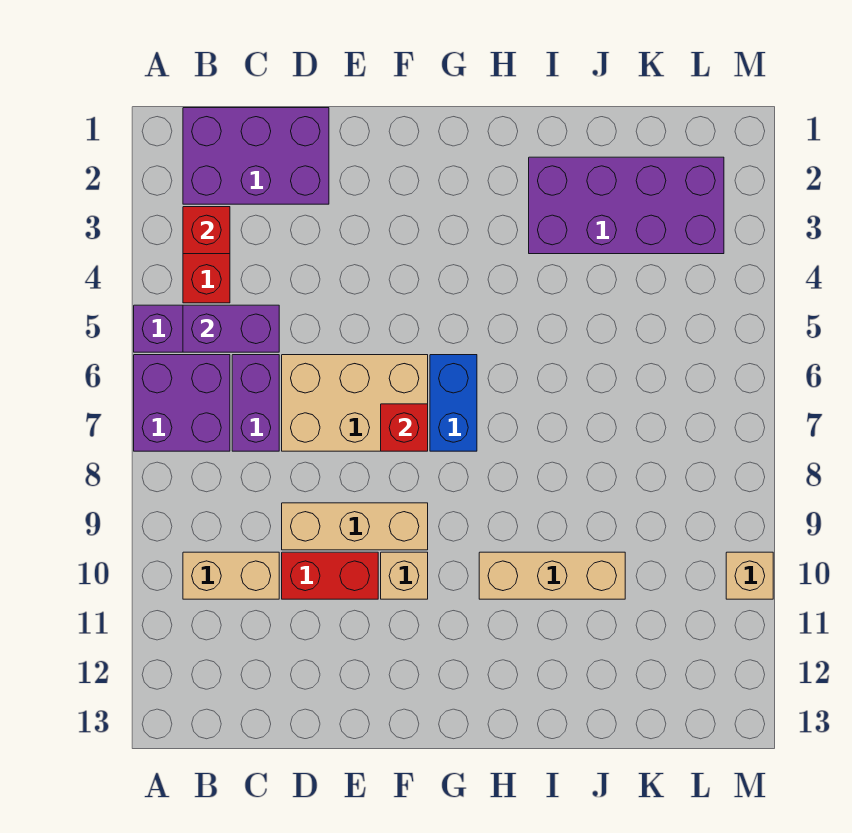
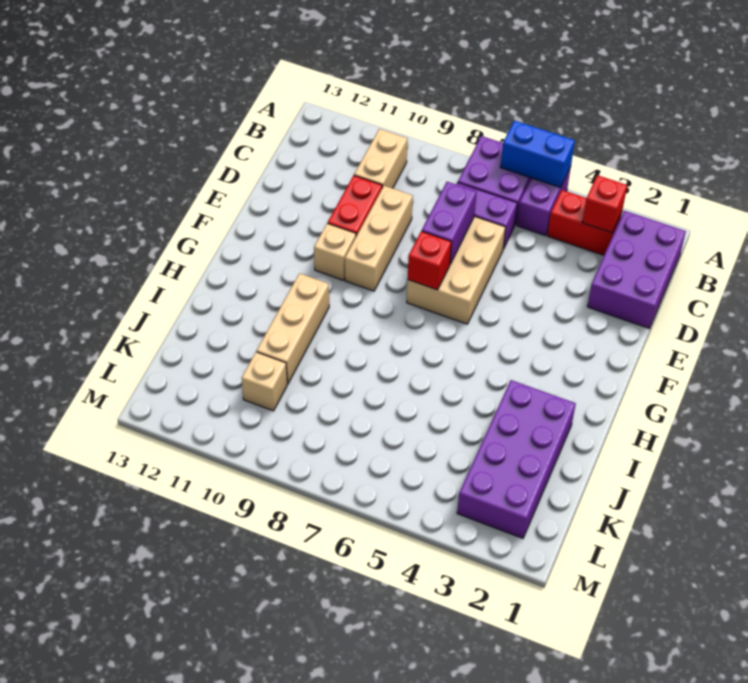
purple 1x2 brick [183,305,279,352] -> purple 1x2 brick moved to [422,182,477,264]
blue 1x2 brick [430,355,477,451] -> blue 1x2 brick moved to [500,120,575,188]
tan 1x1 brick [726,552,773,599] -> tan 1x1 brick moved to [242,352,287,411]

